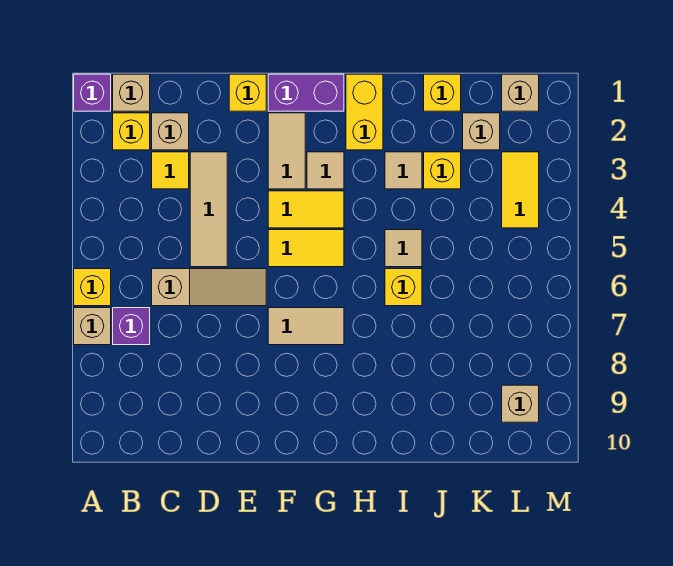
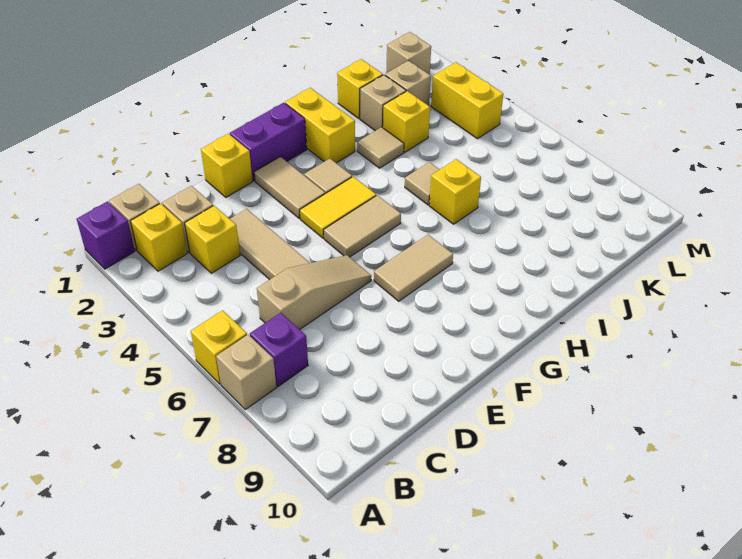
yellow 1x1 tile [152,152,189,189] -> yellow 1x1 brick [185,206,240,273]
yellow 1x2 tile [268,230,344,267] -> tan 1x2 tile [324,195,401,257]
yellow 1x2 tile [502,152,539,228] -> yellow 1x2 brick [431,62,503,139]
tan 1x1 brick [502,385,539,422] -> tan 1x1 brick moved to [360,75,406,131]

